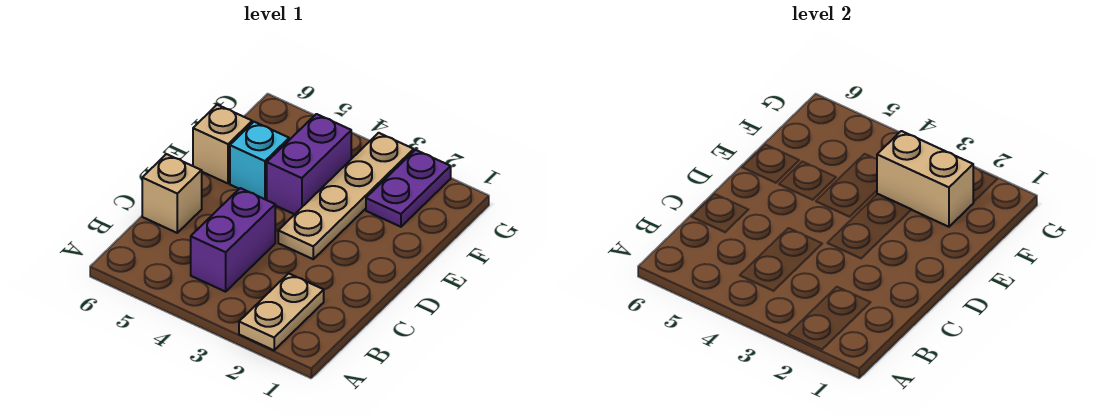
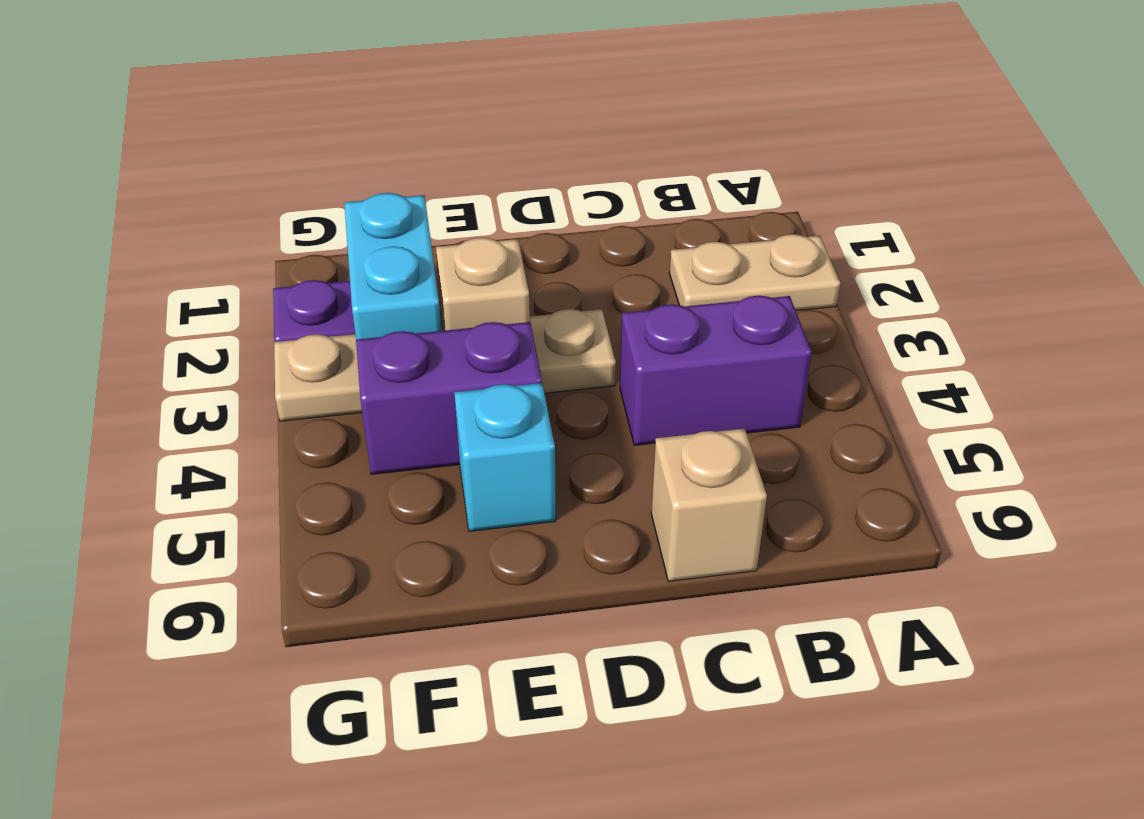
tan 1x1 brick [193,105,252,183] -> tan 1x1 brick moved to [436,238,530,331]
tan 1x2 brick [877,131,973,227] -> cyan 1x2 brick [344,193,441,339]

